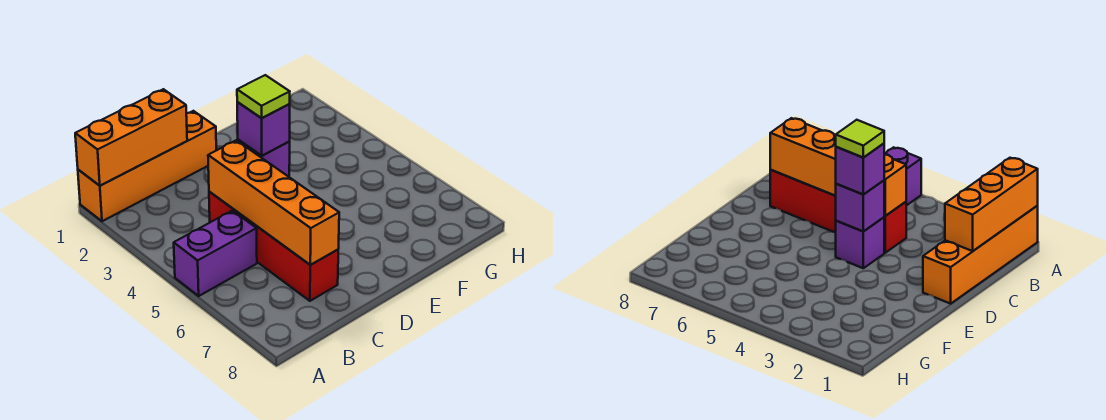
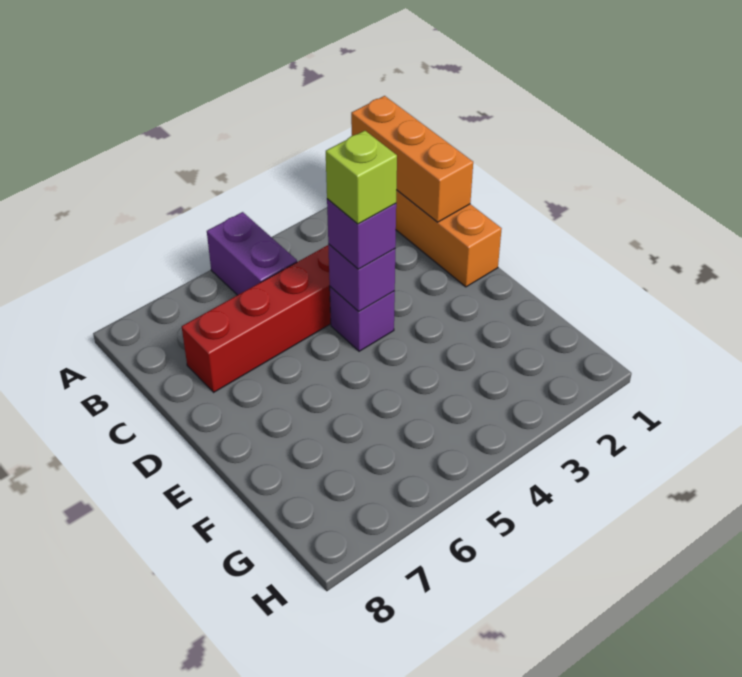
orange 1x4 brick [208,140,339,265] -> none
lime 1x1 tile [237,75,290,118] -> lime 1x1 brick [326,131,397,224]

